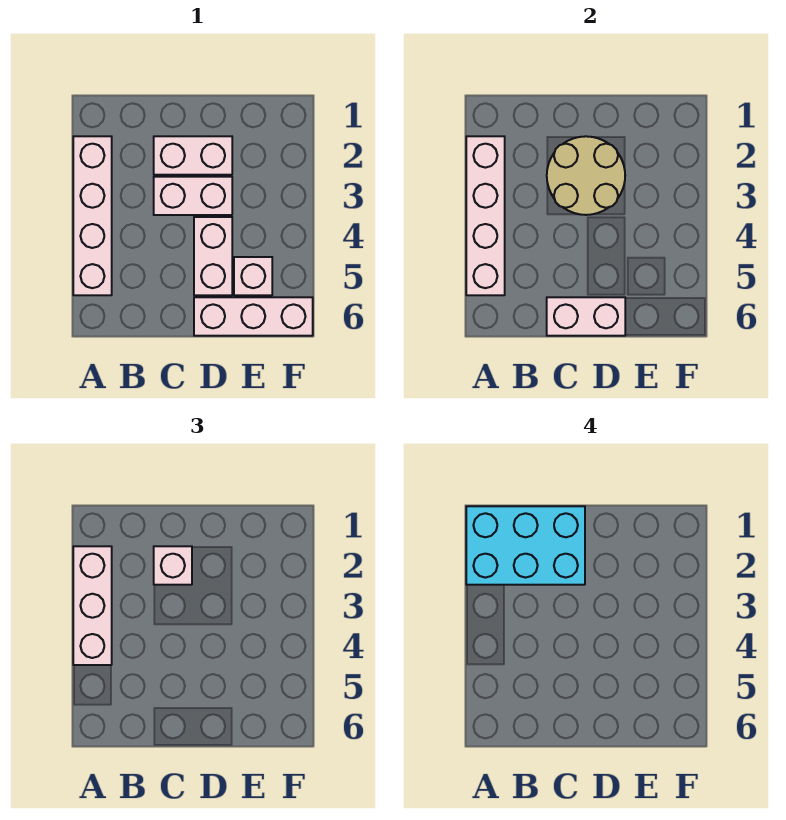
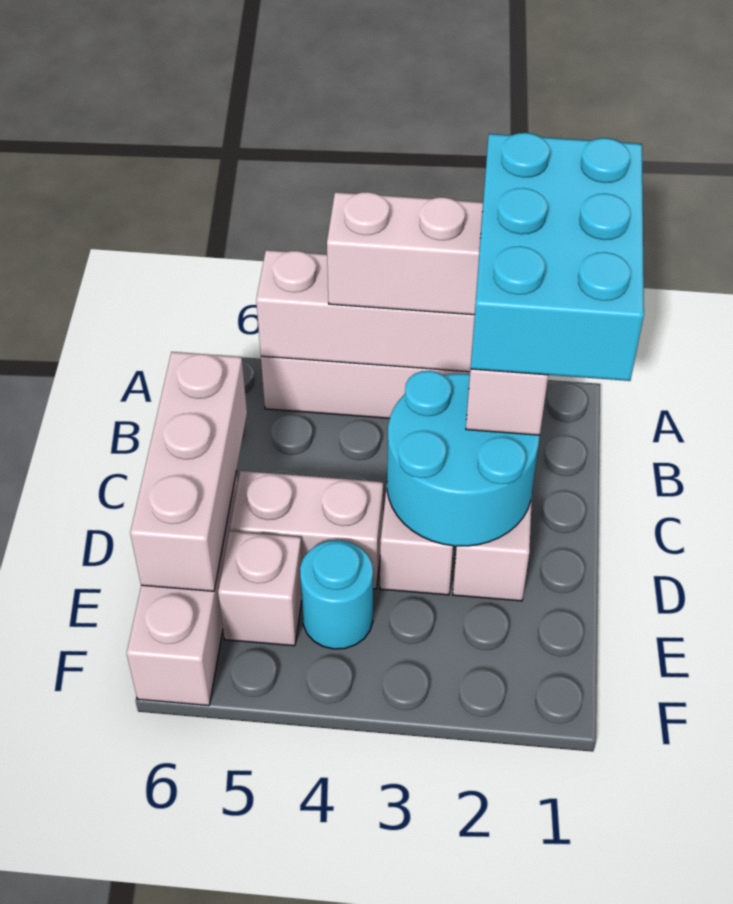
tan 2x2 round brick [547,136,625,215] -> cyan 2x2 round brick [387,371,540,546]
white 1x2 brick [547,297,625,336] -> white 1x3 brick [130,352,247,591]
none -> cyan 1x1 round brick [300,540,373,649]

